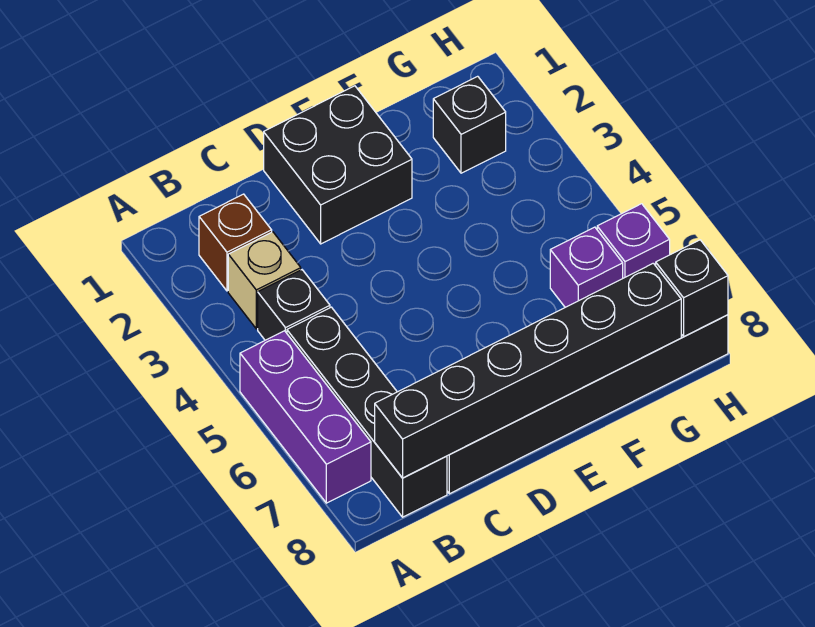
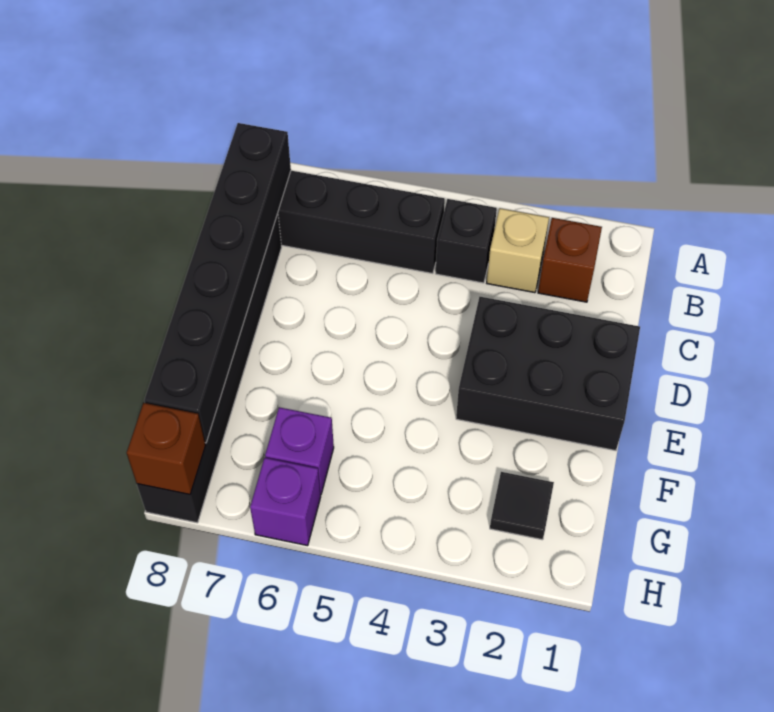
purple 1x3 brick [240,331,371,503] -> none
black 2x2 brick [264,86,412,244] -> black 2x3 brick [456,297,640,451]
black 1x1 brick [433,76,506,173] -> black 1x1 tile [490,472,554,540]
black 1x1 brick [656,240,728,337] -> brown 1x1 brick [127,403,206,494]

